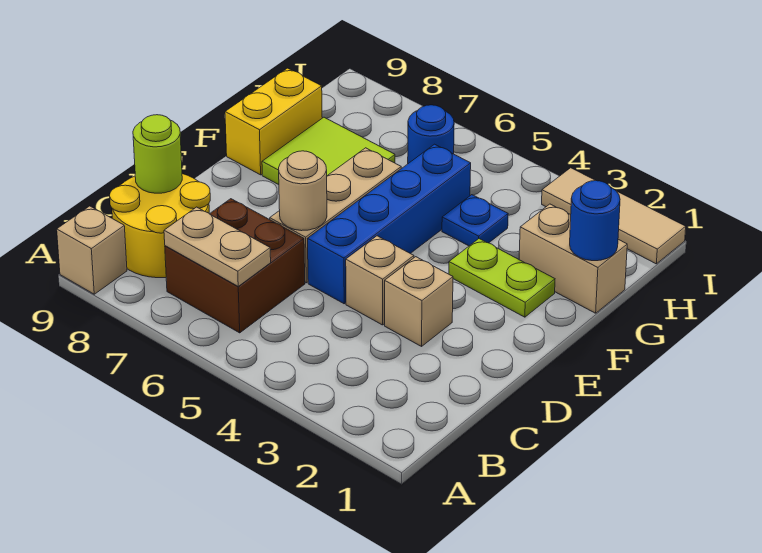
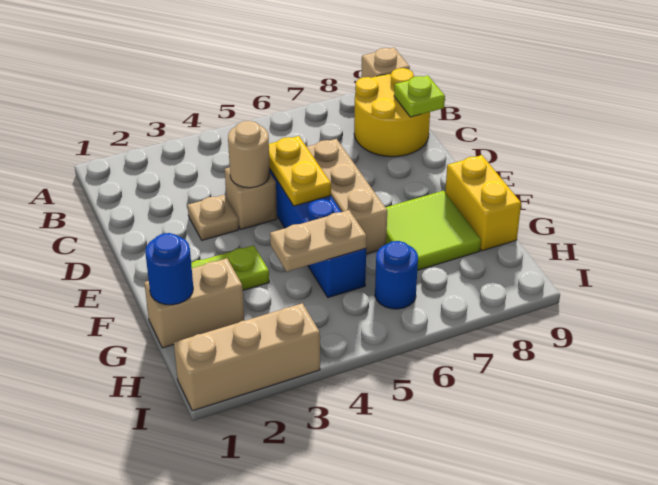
brown 2x2 brick [165,199,305,333] -> none
tan 1x2 plate [164,207,271,287] -> tan 1x2 plate moved to [270,210,367,272]
lime 1x1 round brick [133,115,182,193] -> lime 1x1 plate [394,76,445,117]
tan 1x1 brick [385,257,453,346] -> tan 1x1 plate [188,195,239,240]
none -> yellow 1x2 plate [269,136,331,206]
tan 1x1 round brick [279,151,327,231] -> tan 1x1 round brick moved to [228,121,270,188]
blue 1x1 plate [442,195,508,246] -> none
tan 1x3 tile [542,168,686,264] -> tan 1x3 brick [174,303,320,411]

